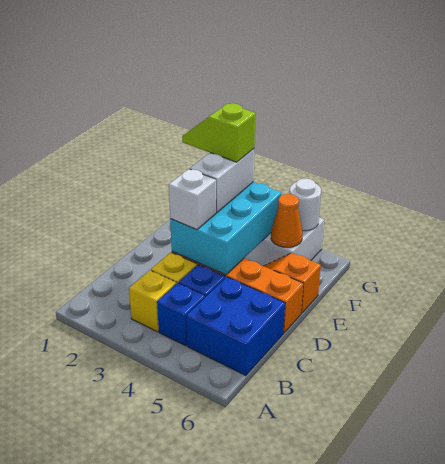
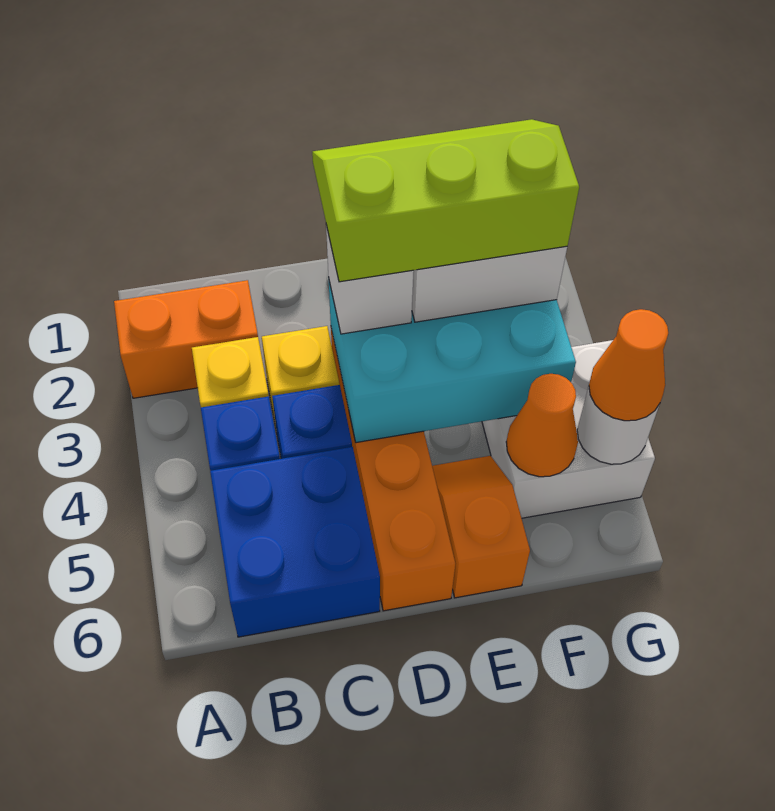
none -> orange 1x2 brick [114,280,258,398]
lime 1x2 slope [182,103,255,162] -> lime 2x3 slope [312,119,579,282]
none -> orange 1x1 cone [589,309,668,421]

